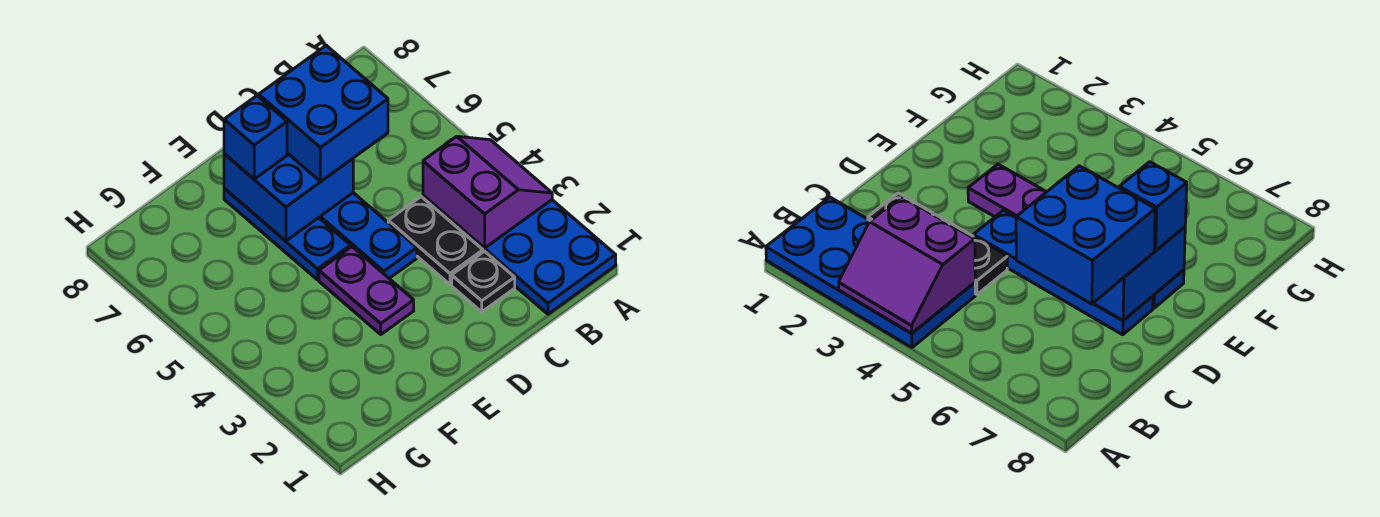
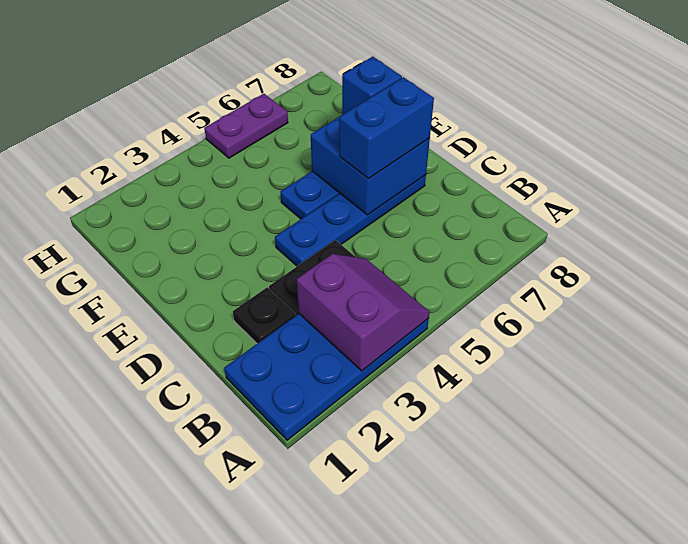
purple 2x2 slope [423,136,552,248] -> purple 2x2 slope turned to [296,254,430,371]
blue 2x2 brick [259,46,388,181] -> blue 1x2 brick [339,77,434,179]
purple 1x2 plate [319,247,414,334] -> purple 1x2 plate moved to [204,94,288,158]

